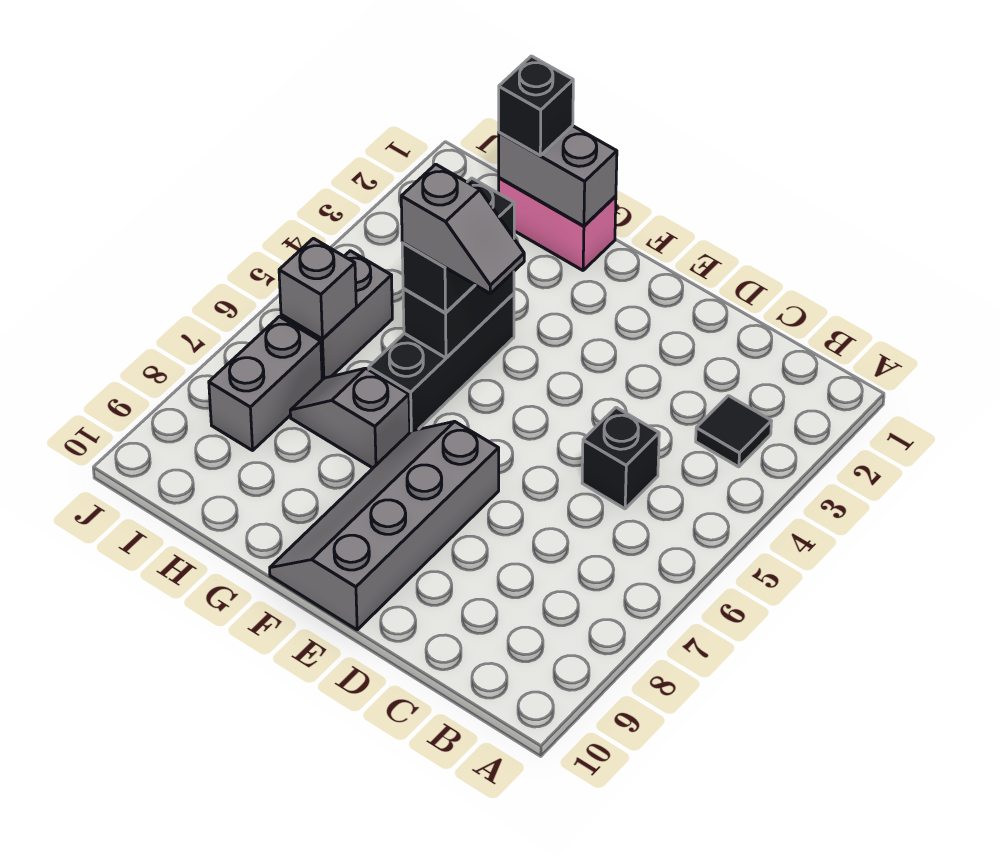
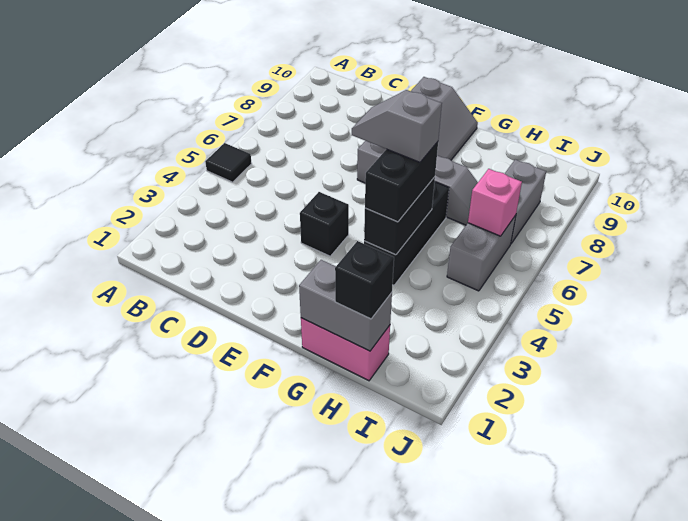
black 1x1 tile [696,396,772,467] -> black 1x1 tile moved to [205,143,252,182]
black 1x1 brick [582,407,659,509] -> black 1x1 brick moved to [300,192,349,256]
grey 1x1 brick [279,238,356,339] -> pink 1x1 brick [468,169,522,236]

